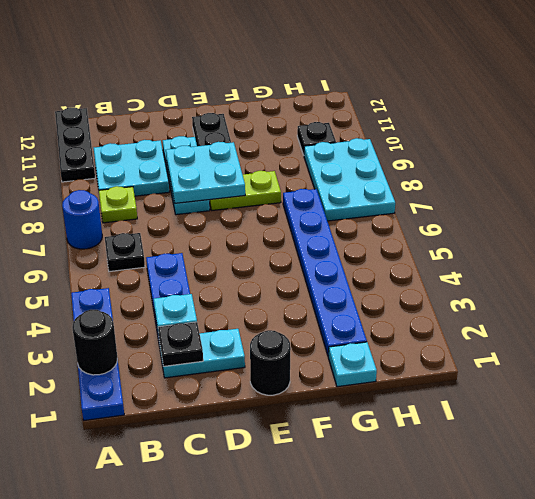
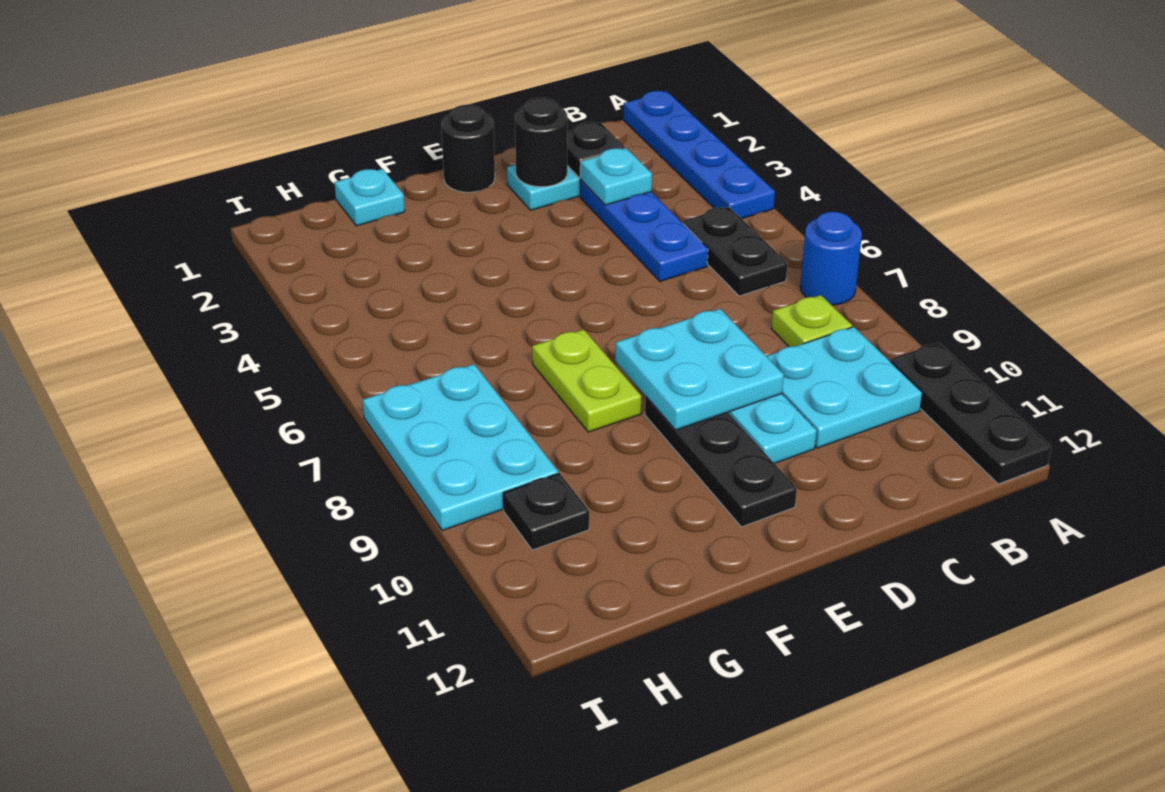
black 1x1 round brick [72,309,117,375] -> black 1x1 round brick moved to [515,98,567,187]
black 1x1 plate [105,233,145,272] -> black 1x2 plate [683,207,788,296]
lime 1x2 plate [209,171,281,210] -> lime 1x2 plate turned to [532,329,641,432]
blue 1x6 plate [283,189,367,356] -> none

